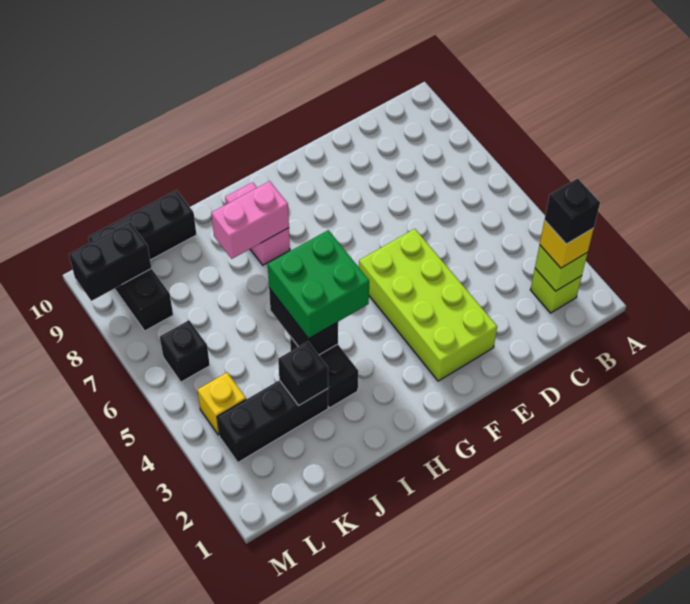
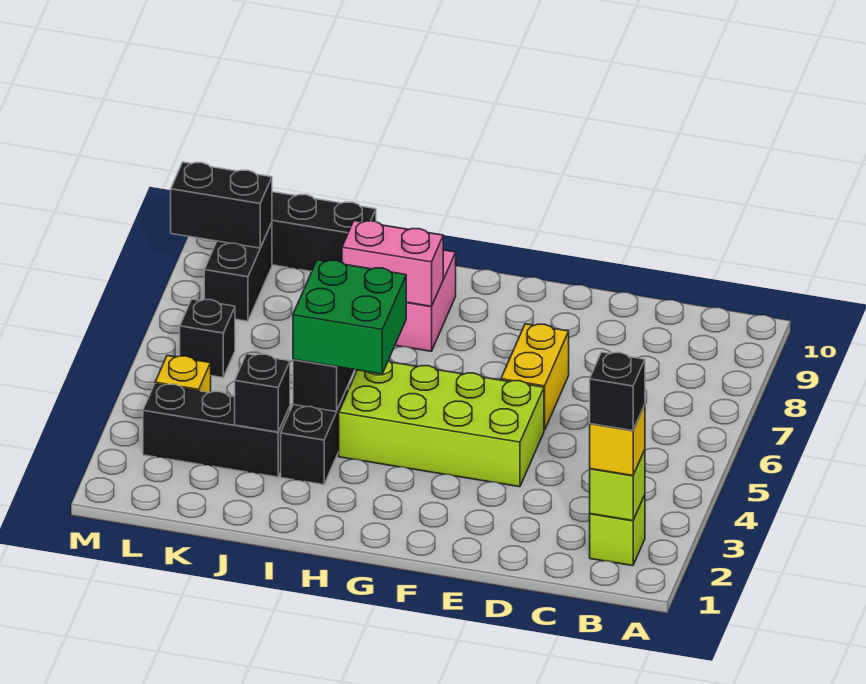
lime 2x4 brick [359,229,497,381] -> lime 2x4 brick turned to [339,360,544,487]
none -> yellow 1x2 brick [501,324,569,430]

